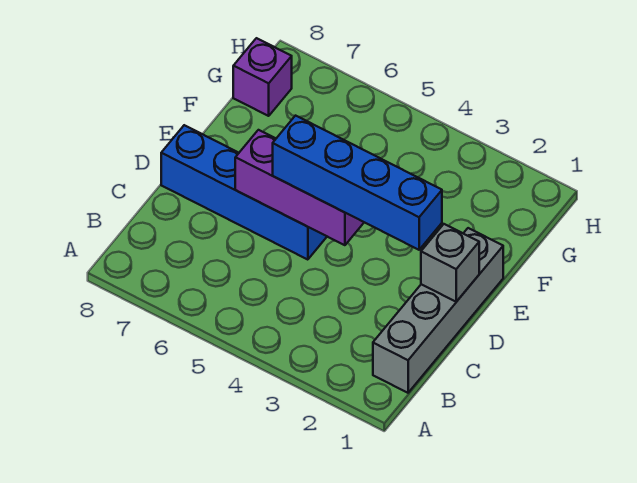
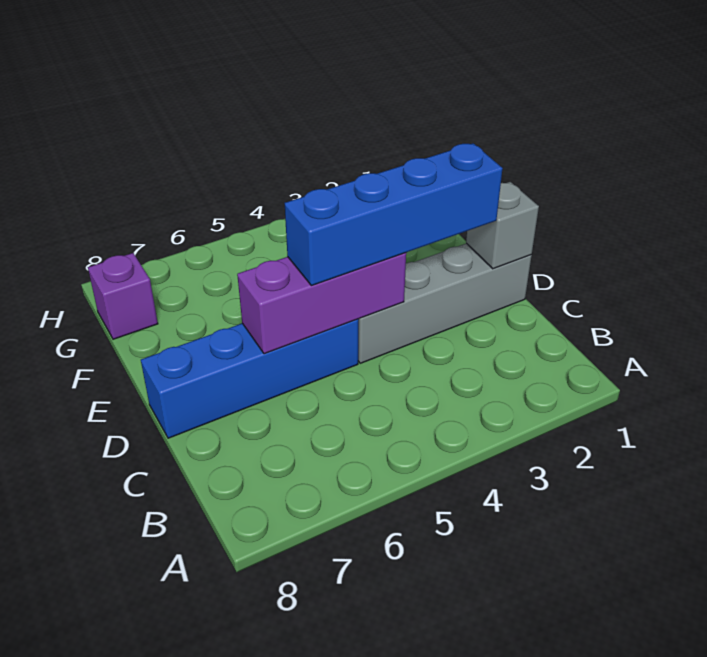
grey 1x4 brick [373,228,503,393] -> grey 1x4 brick turned to [358,243,532,363]

